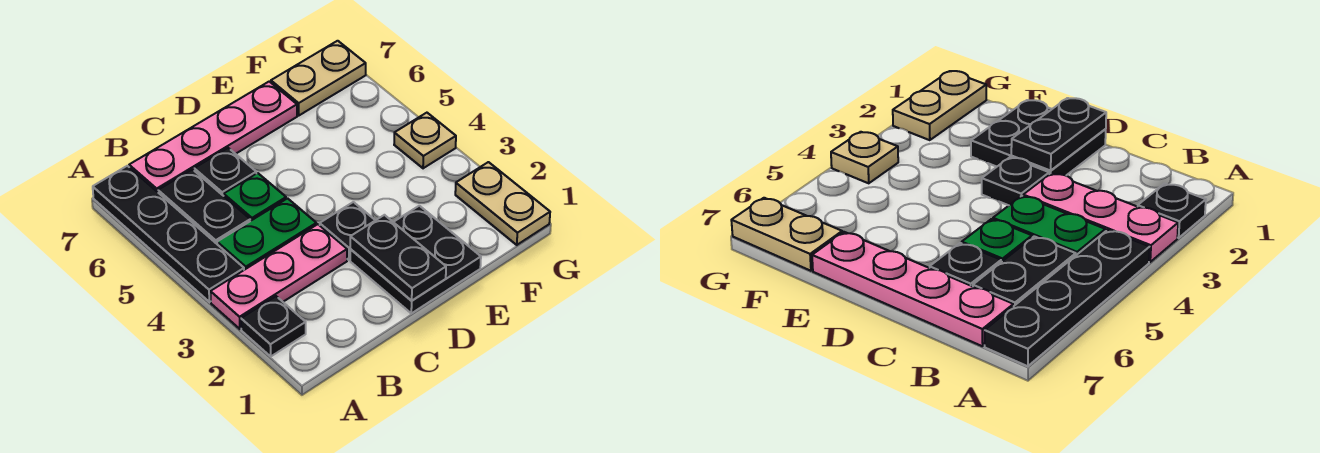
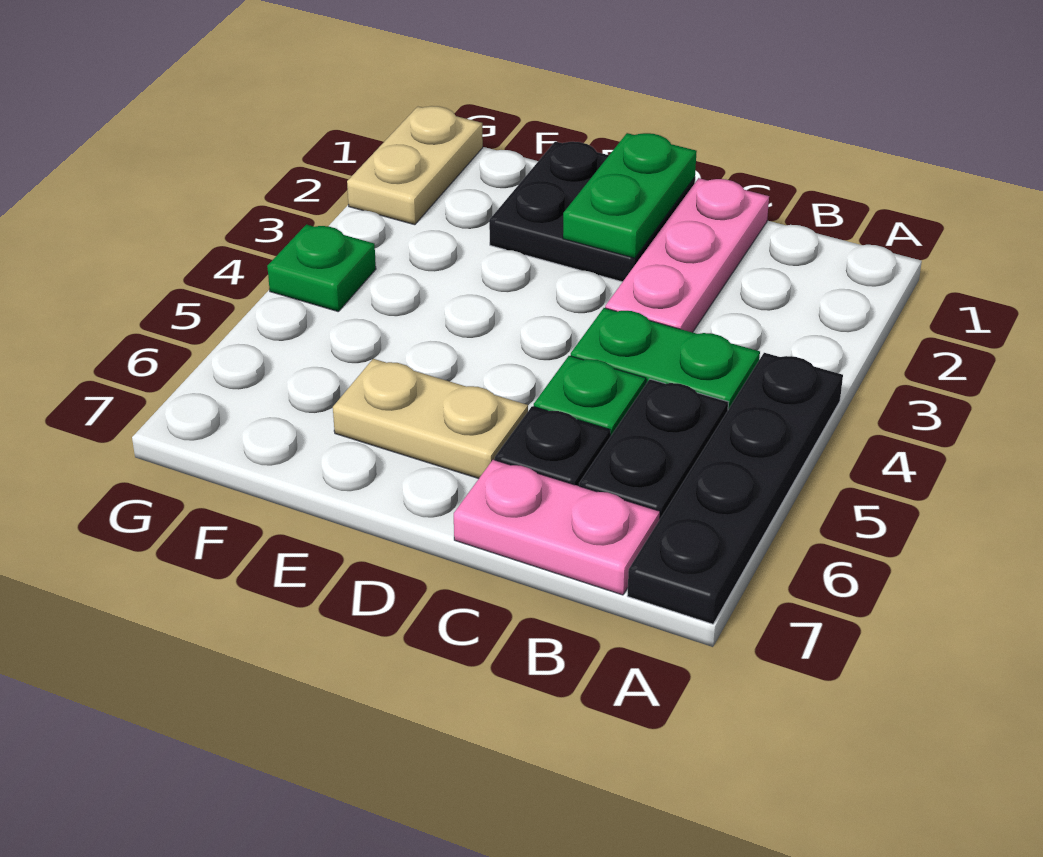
black 1x1 plate [241,296,306,356] -> none
pink 1x3 plate [210,224,347,329] -> pink 1x3 plate turned to [605,178,769,333]
pink 1x4 plate [129,81,297,192] -> pink 1x2 plate [454,460,660,595]
black 1x2 plate [350,215,446,300] -> green 1x2 plate [563,133,697,258]
black 1x1 plate [320,202,375,260] -> none
tan 1x2 plate [271,41,366,115] -> tan 1x2 plate moved to [333,359,528,479]
tan 1x1 plate [394,113,456,168] -> green 1x1 plate [267,224,376,312]

